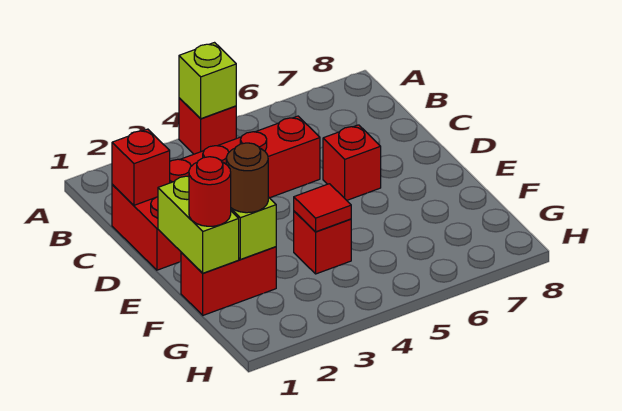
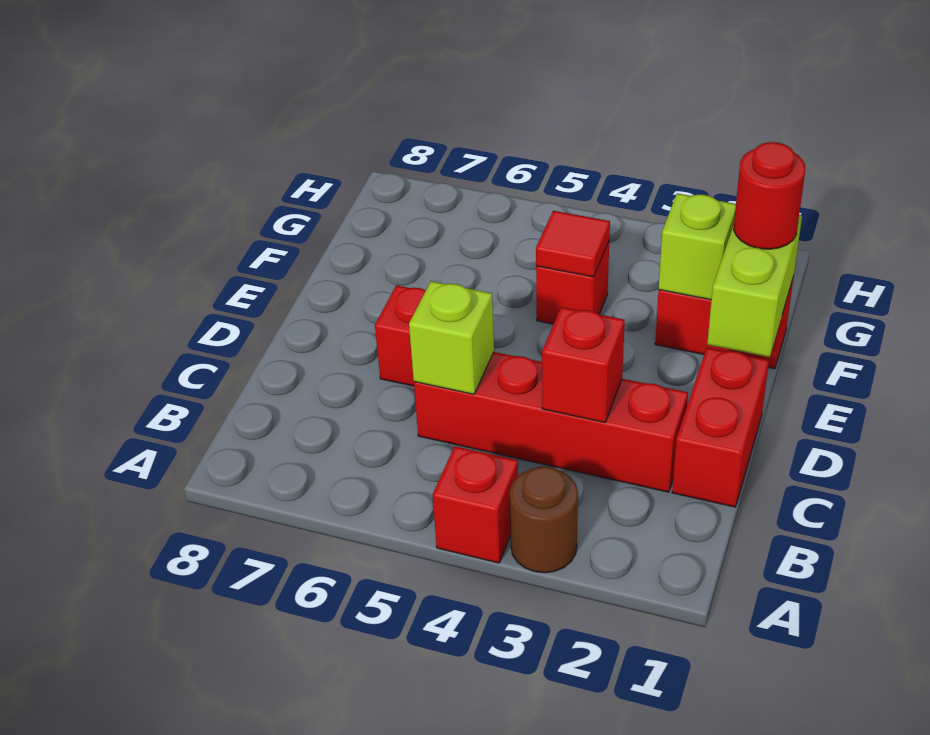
lime 1x1 brick [179,43,236,119] -> lime 1x1 brick moved to [409,281,494,394]
red 1x1 brick [112,129,170,205] -> red 1x1 brick moved to [542,307,625,423]
brown 1x1 round brick [226,143,268,213] -> brown 1x1 round brick moved to [510,466,578,573]

